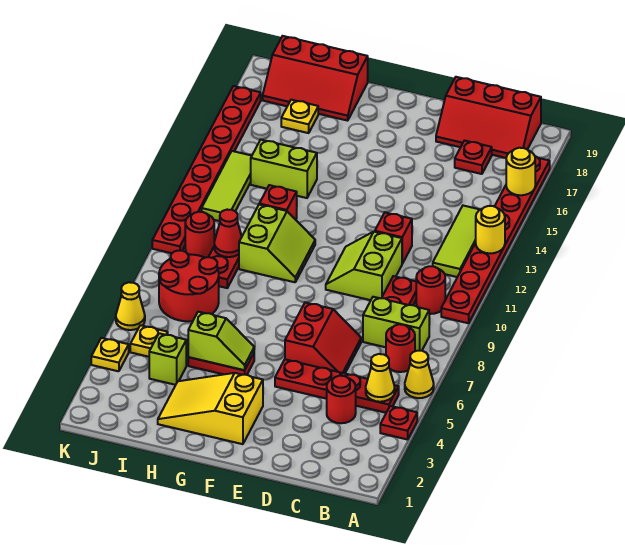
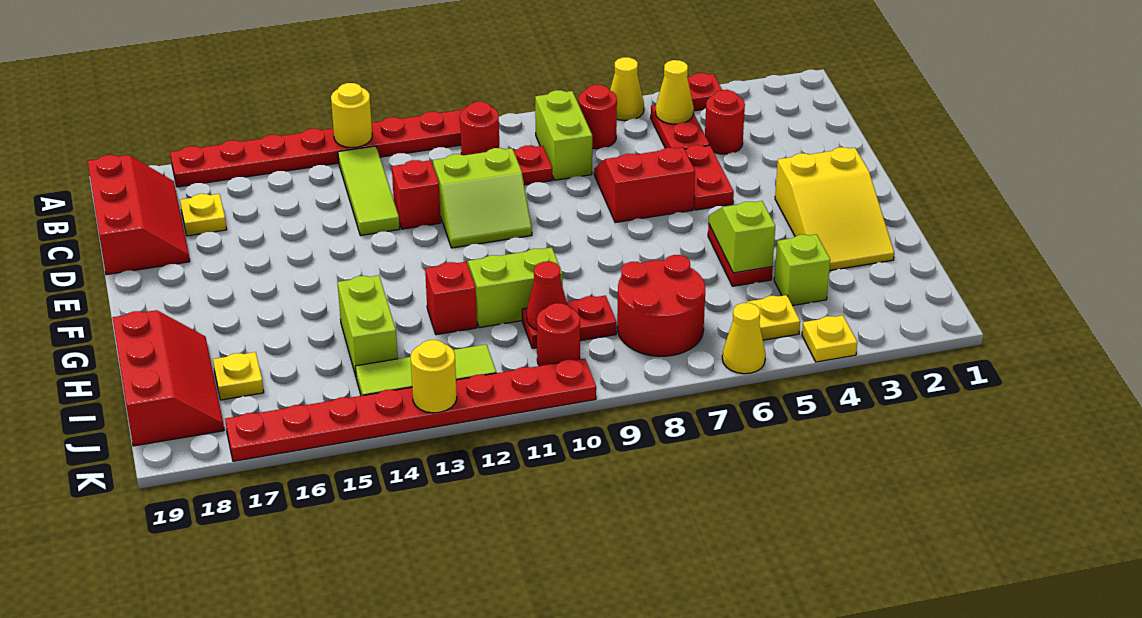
yellow 1x1 round brick [506,148,535,195] -> yellow 1x1 round brick moved to [411,340,457,413]
lime 1x3 tile [433,206,480,277] -> lime 1x3 tile turned to [338,146,400,236]
red 1x1 plate [455,141,492,174] -> yellow 1x1 plate [180,194,227,236]

